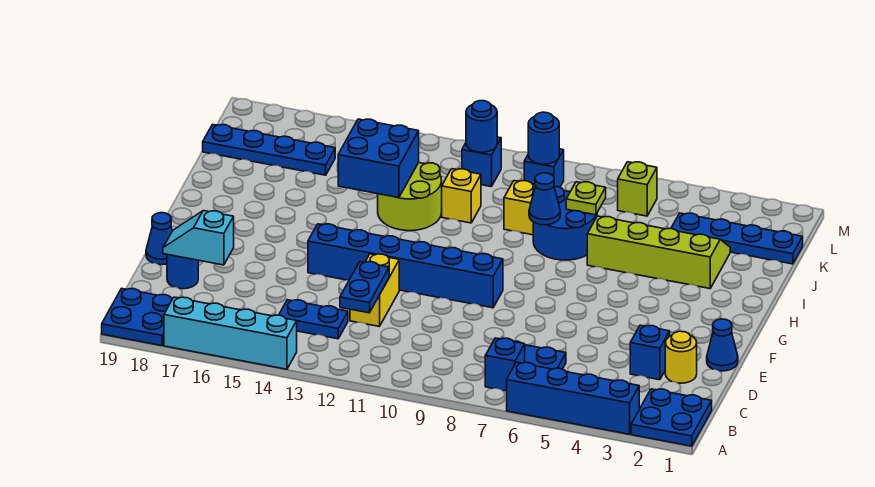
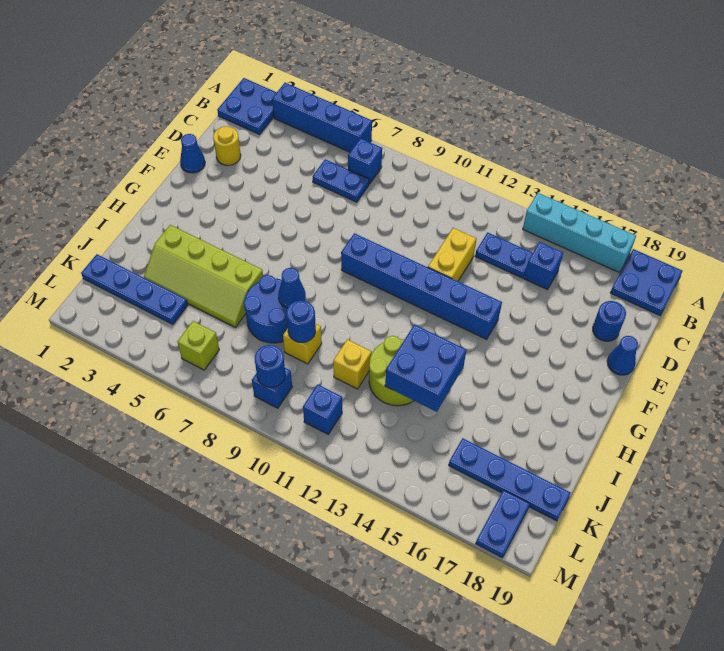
blue 1x2 plate [340,262,389,313] -> blue 1x2 plate moved to [476,490,530,558]
blue 1x1 brick [630,325,670,380] -> blue 1x1 brick moved to [524,242,563,290]
cyan 1x2 slope [163,211,234,265] -> none
lime 1x1 plate [566,182,606,215] -> none
blue 1x1 round brick [466,101,497,152] -> blue 1x1 round brick moved to [287,301,316,342]

